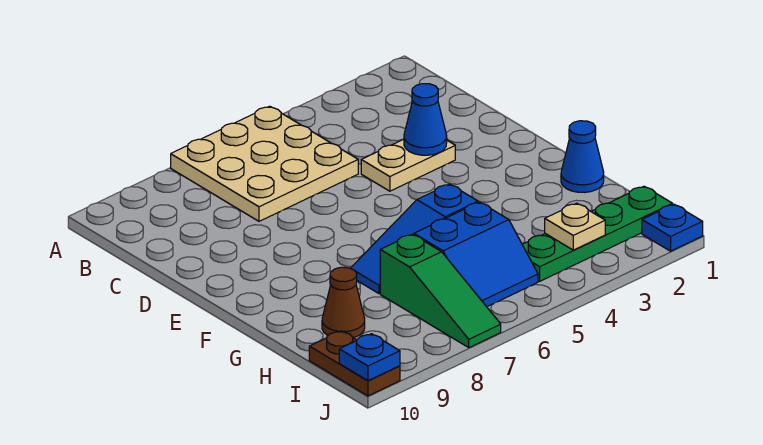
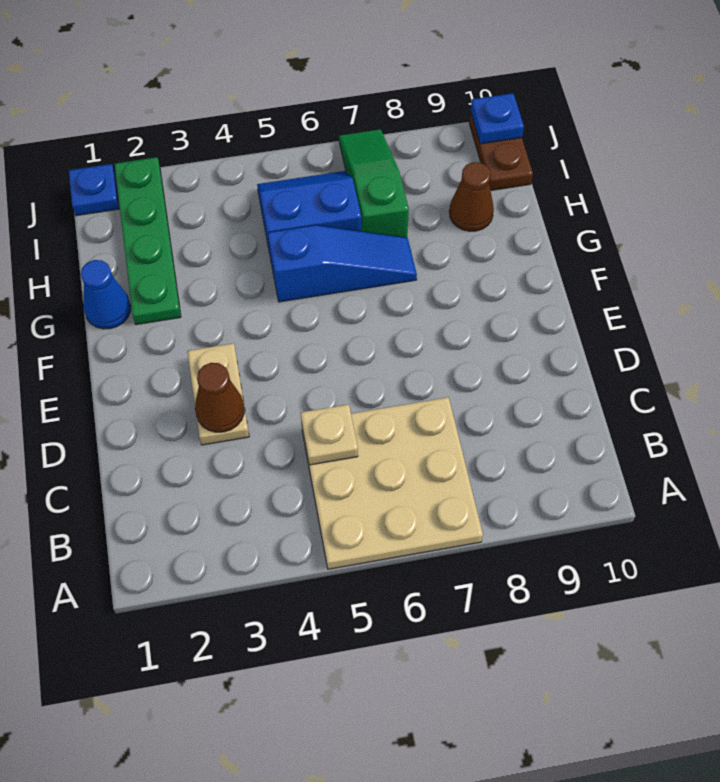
tan 1x2 plate [361,139,455,191] -> tan 1x2 plate turned to [187,343,249,445]
blue 1x1 cone [404,84,447,155] -> brown 1x1 cone [195,363,244,432]
green 1x4 plate [522,186,673,281] -> green 1x4 plate turned to [114,157,181,325]
tan 1x1 plate [545,203,605,250] -> tan 1x1 plate moved to [301,404,358,465]

